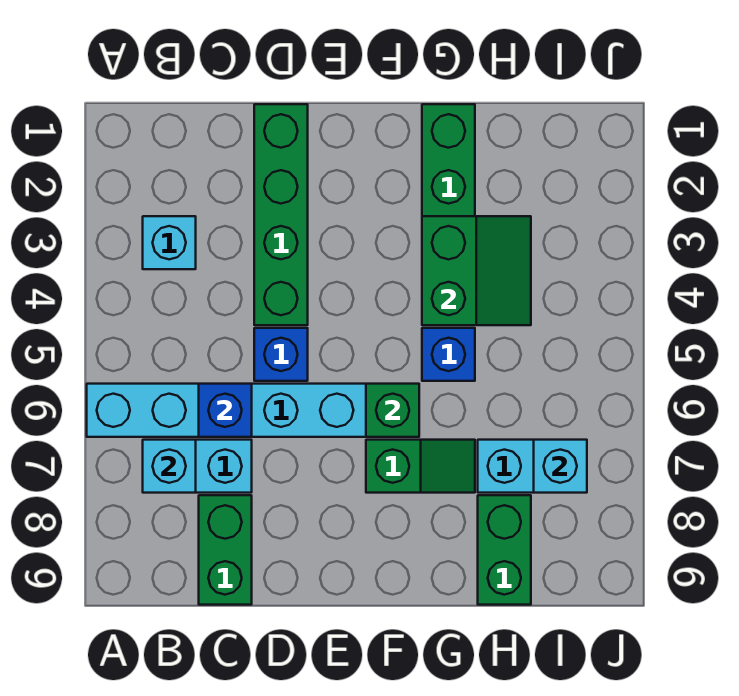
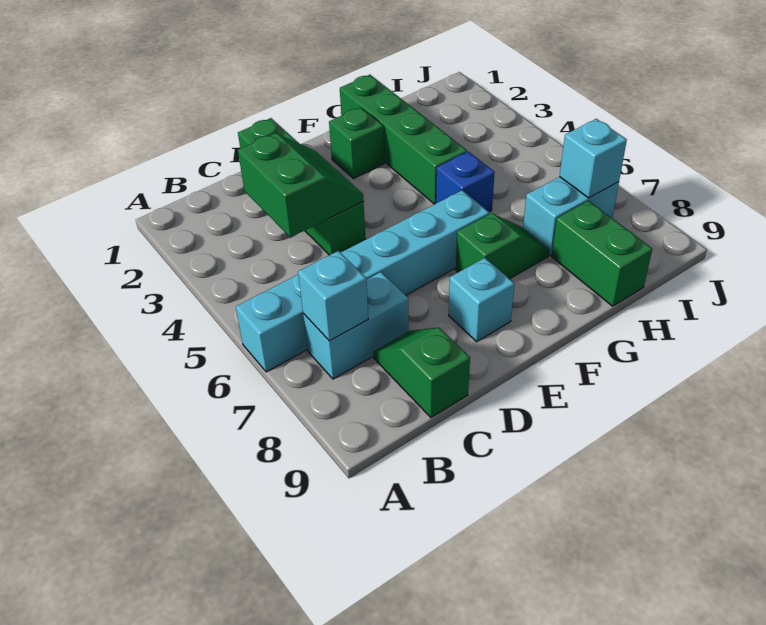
cyan 1x1 brick [143,216,196,269] -> cyan 1x1 brick moved to [449,258,514,342]
blue 1x1 brick [199,384,252,437] -> none
green 1x2 brick [199,495,252,605] -> green 1x2 slope [373,328,470,418]
blue 1x1 brick [254,328,308,381] -> none
green 1x1 brick [366,384,419,437] -> green 1x1 brick moved to [329,107,384,179]
green 2x2 slope [422,216,531,325] -> green 2x2 slope moved to [238,133,363,237]

